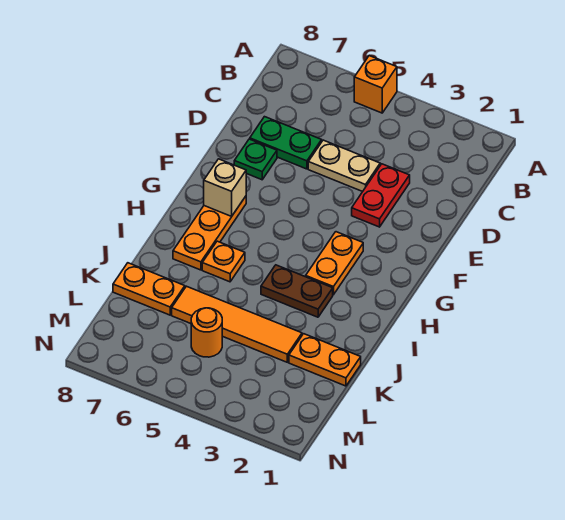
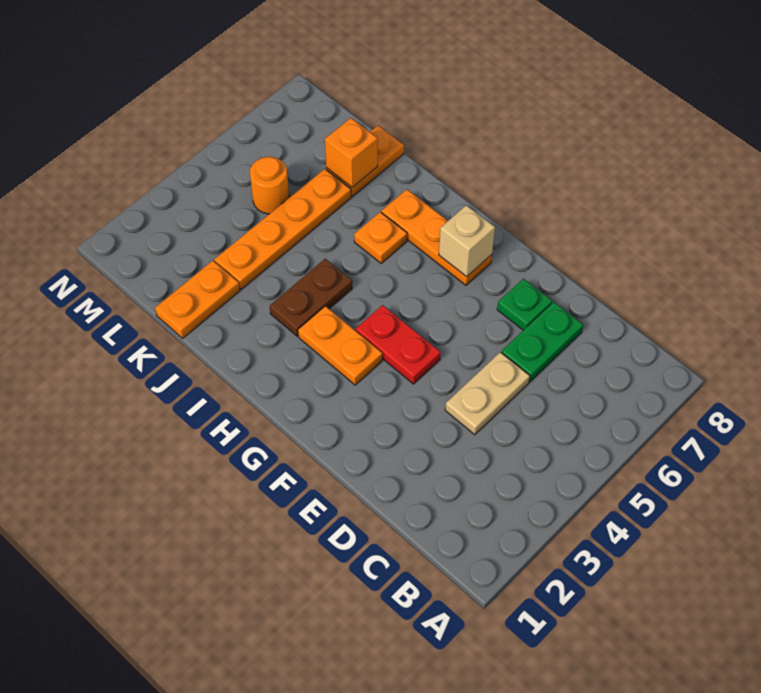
orange 1x1 brick [354,56,397,113] -> orange 1x1 brick moved to [325,118,378,187]
red 1x2 plate [352,164,410,227] -> red 1x2 plate moved to [356,305,441,384]
orange 1x4 tile [172,286,302,362] -> orange 1x4 plate [214,169,351,289]

